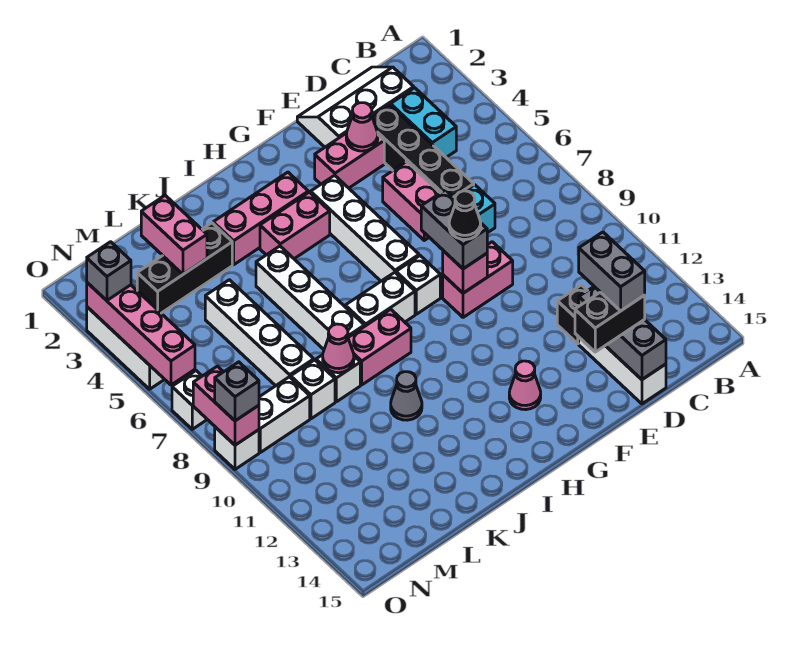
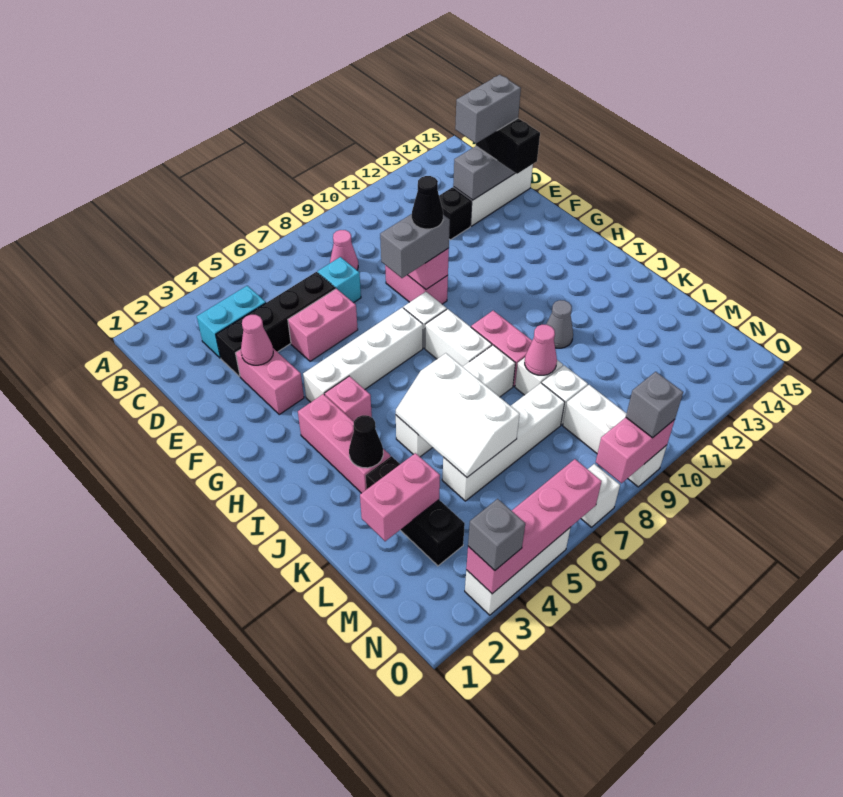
white 2x3 slope [297,67,414,147] -> white 2x3 slope moved to [396,353,520,477]
pink 1x1 cone [509,361,541,410] -> pink 1x1 cone moved to [330,230,358,270]
pink 1x2 brick [260,192,330,259] -> pink 1x1 brick [325,376,372,421]
none -> black 1x1 cone [349,415,383,468]

